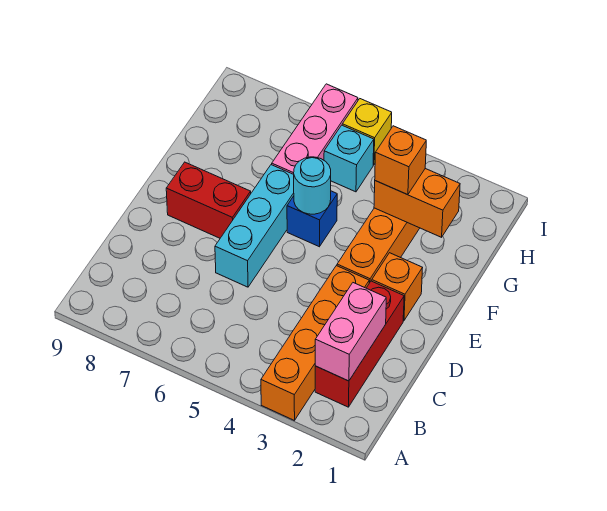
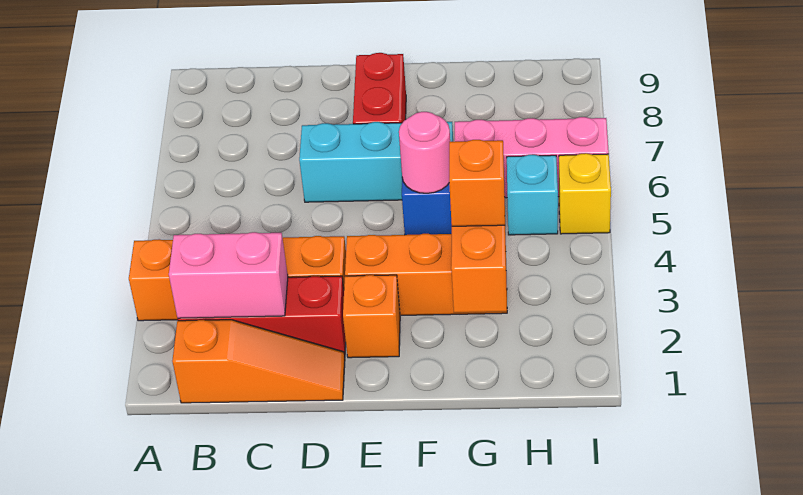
none -> orange 1x3 slope [172,320,345,403]
cyan 1x1 round brick [294,157,331,214] -> pink 1x1 round brick [399,112,450,193]

